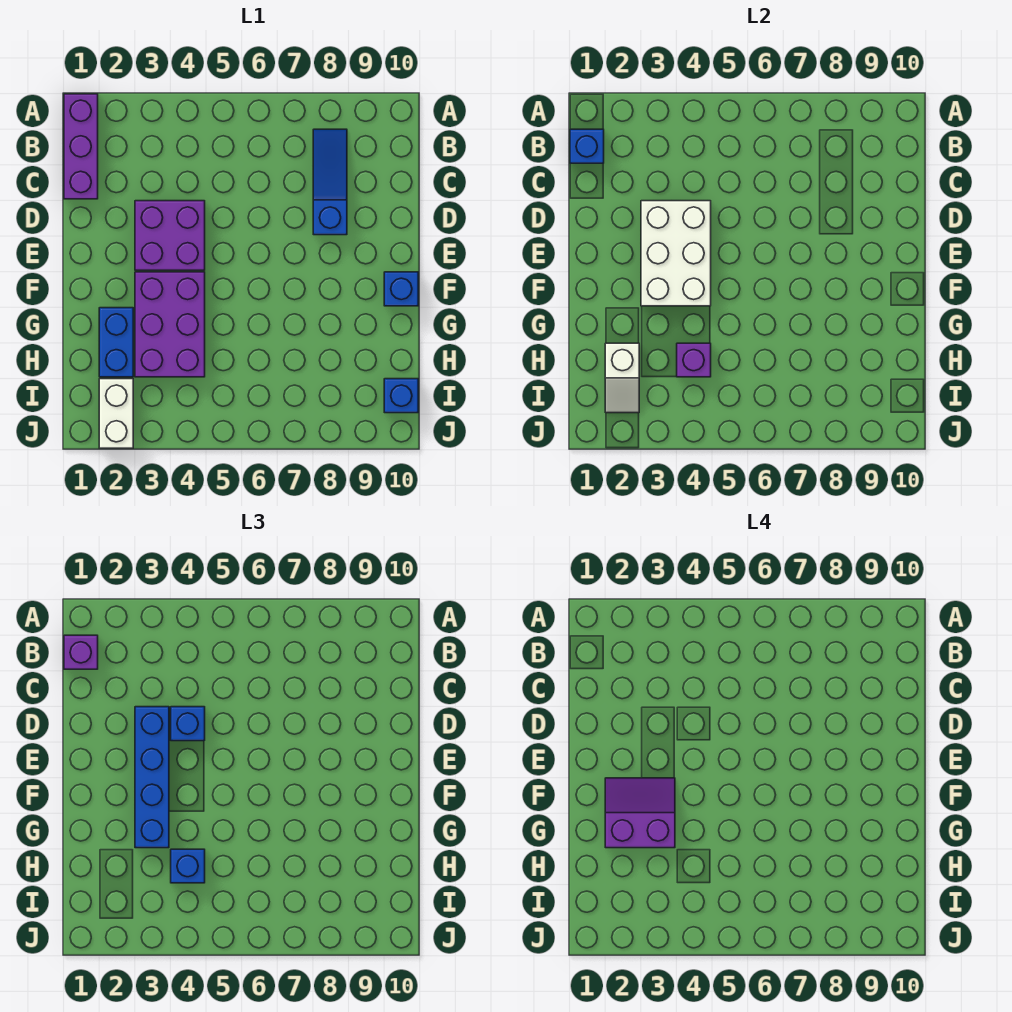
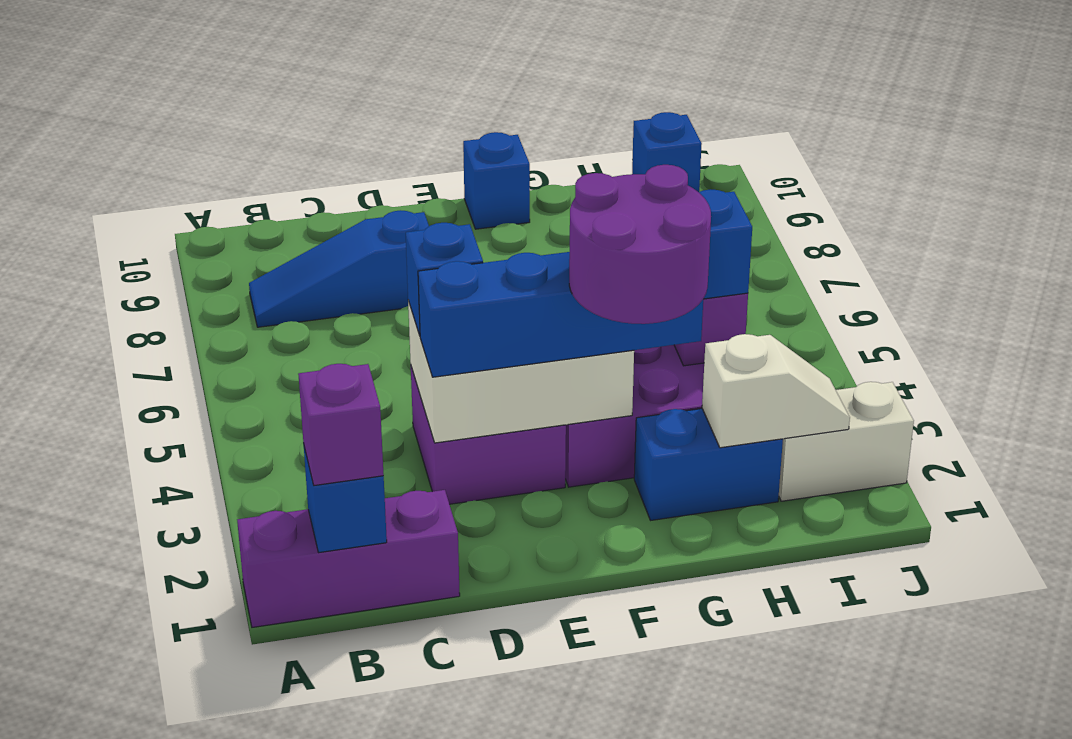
purple 2x2 slope [605,778,675,848] -> purple 2x2 round brick [569,165,711,324]

